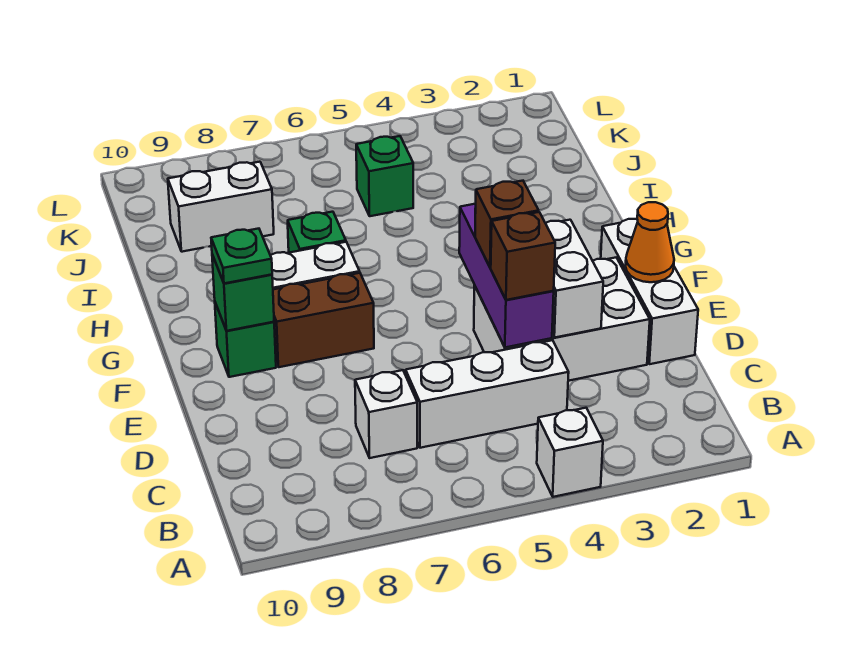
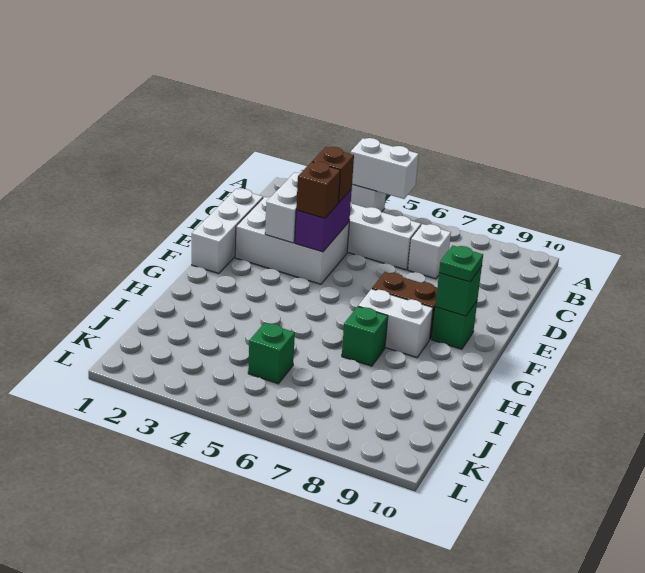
purple 1x3 brick [459,204,554,347] -> purple 1x2 brick [295,189,352,252]
orange 1x1 cone [626,202,674,282] -> none
white 1x2 brick [168,162,274,252] -> white 1x2 brick moved to [350,138,419,199]

